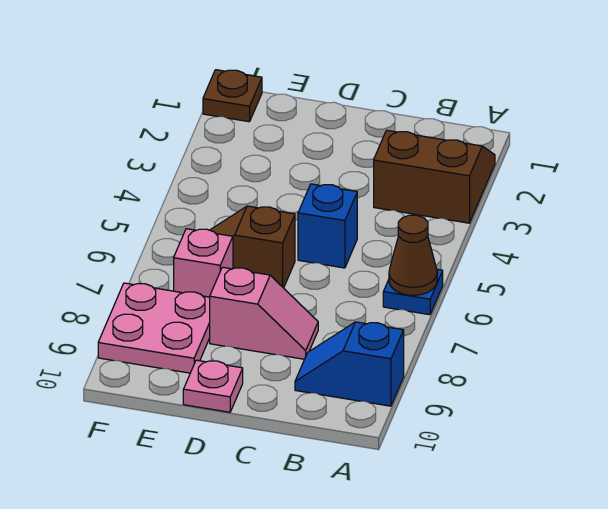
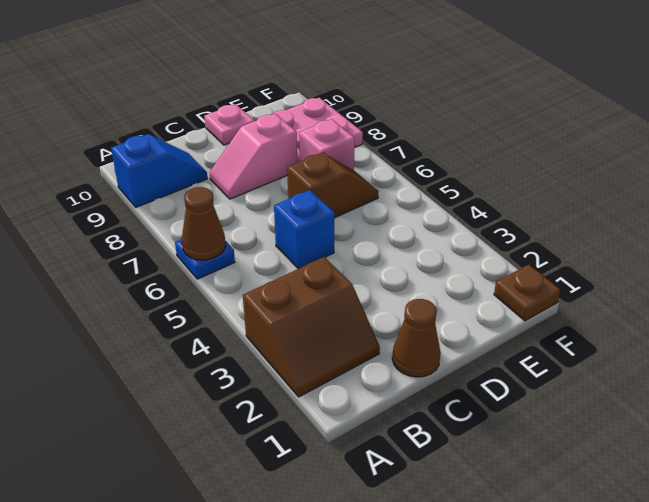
none -> brown 1x1 cone [392,299,441,377]

